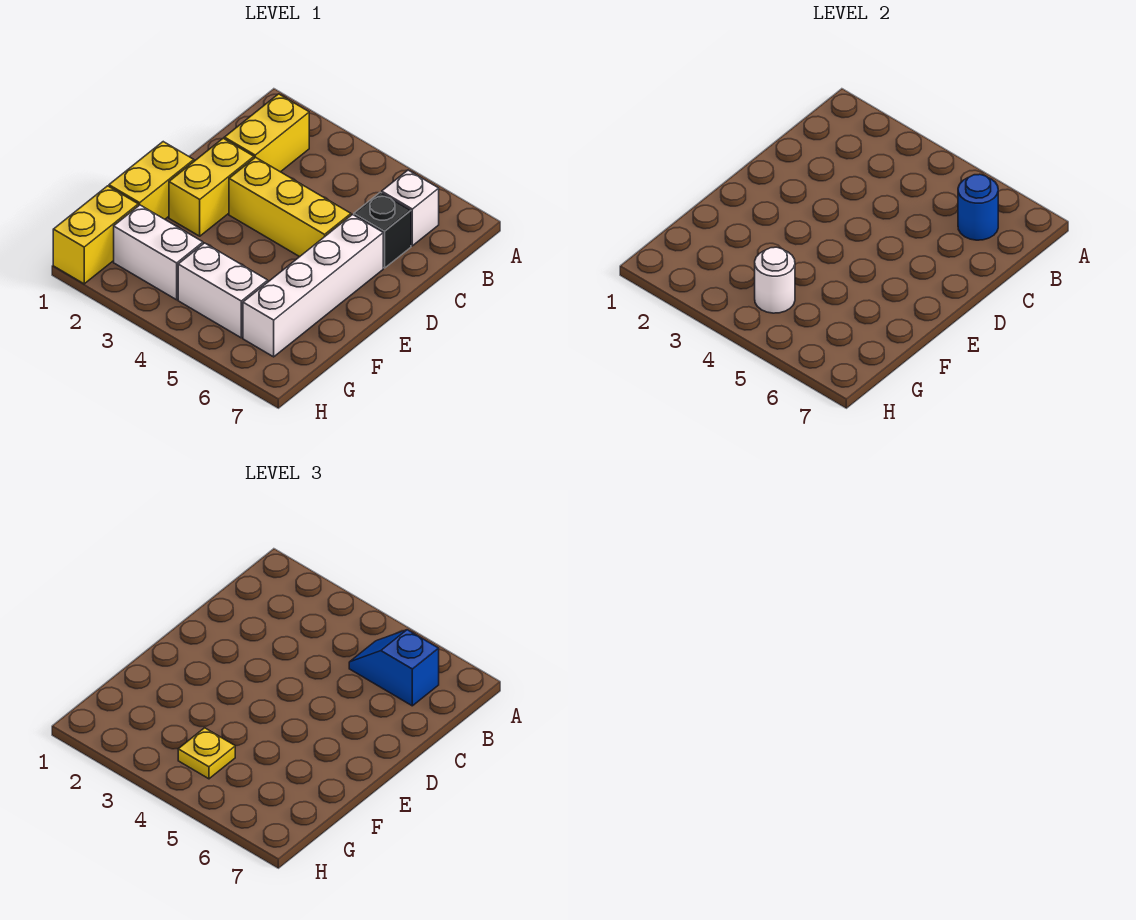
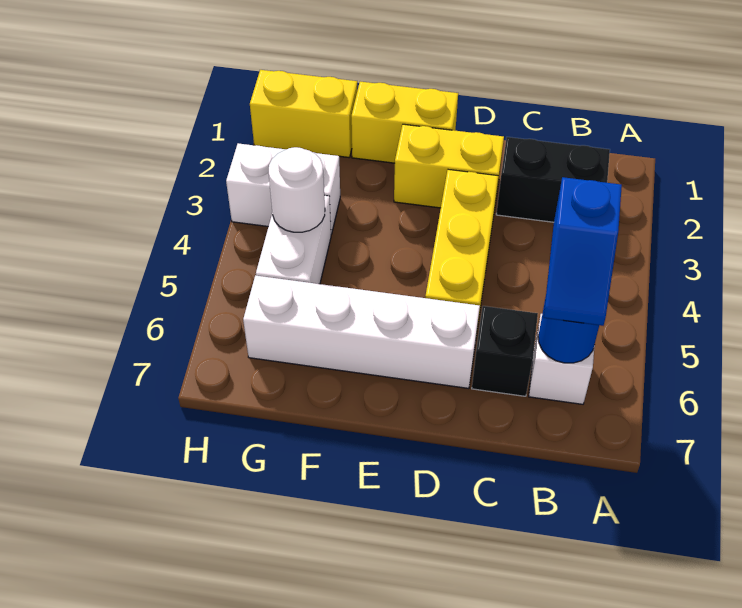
yellow 1x2 brick [224,94,309,172] -> black 1x2 brick [496,137,610,222]
blue 1x2 slope [349,630,439,706] -> blue 1x2 slope turned to [544,177,622,326]
white 1x2 brick [114,205,203,300] -> white 1x2 brick turned to [226,143,340,234]
yellow 1x1 plate [178,728,235,779] -> none

